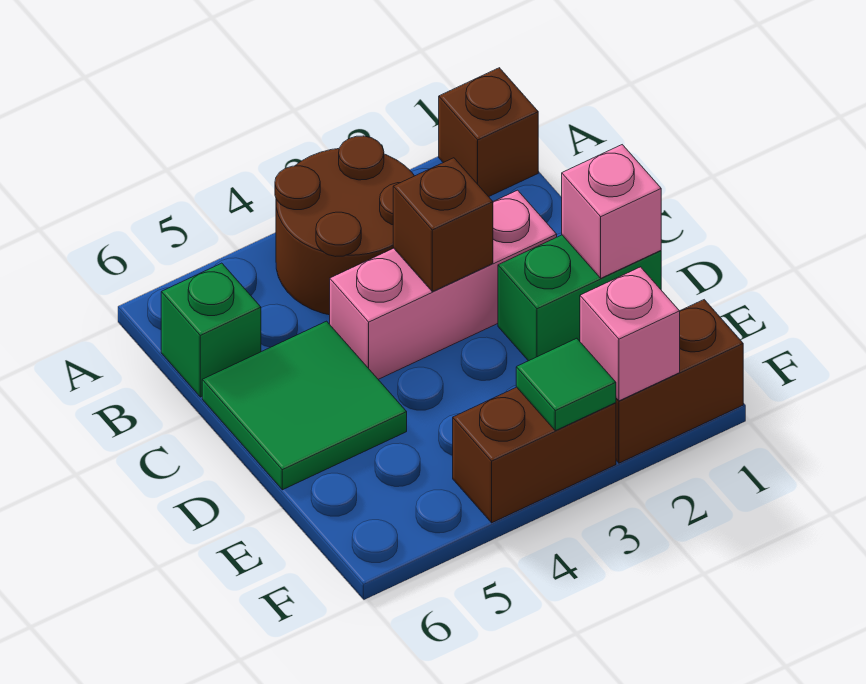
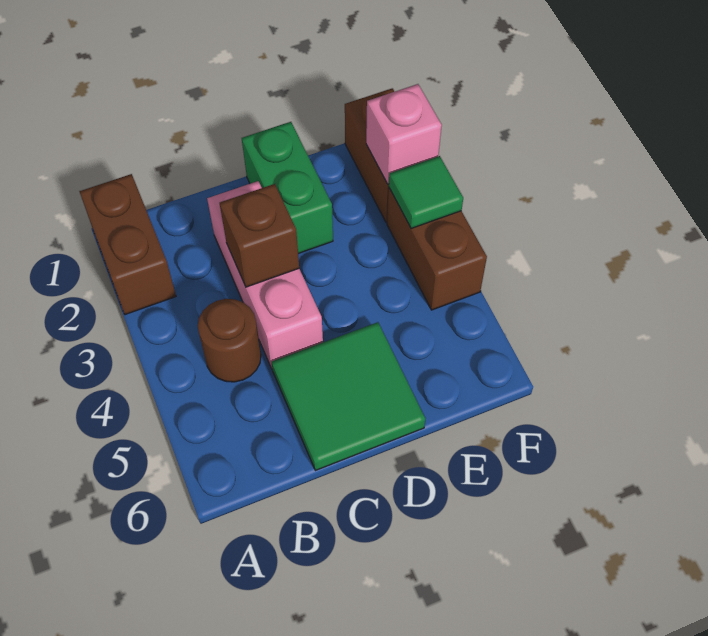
brown 1x1 brick [439,68,538,197] -> brown 1x2 brick [79,174,176,315]
brown 2x2 round brick [275,136,414,315] -> brown 1x1 round brick [198,299,261,382]
green 1x1 brick [161,263,261,397] -> none
pink 1x1 brick [562,145,661,278] -> none

